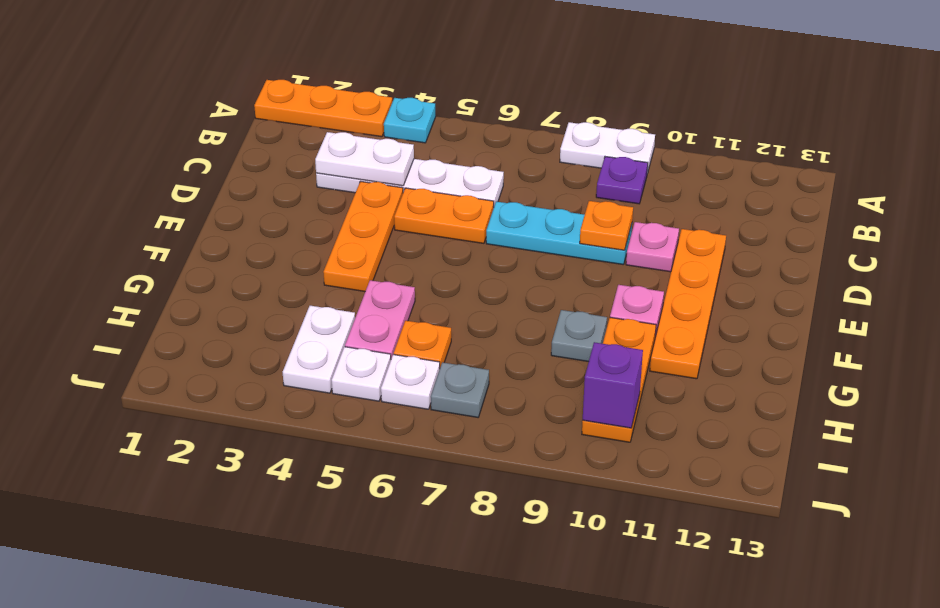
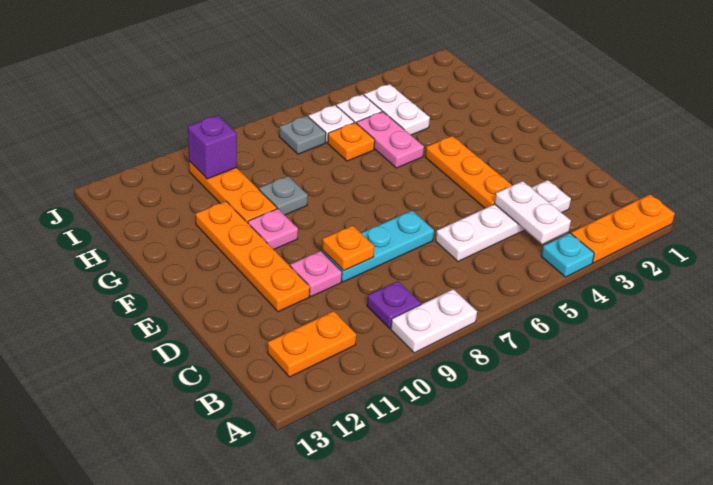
white 1x2 plate [315,132,414,186] -> white 1x2 plate turned to [495,181,571,244]
orange 1x2 plate [394,188,494,243] -> orange 1x2 plate moved to [267,311,356,377]

